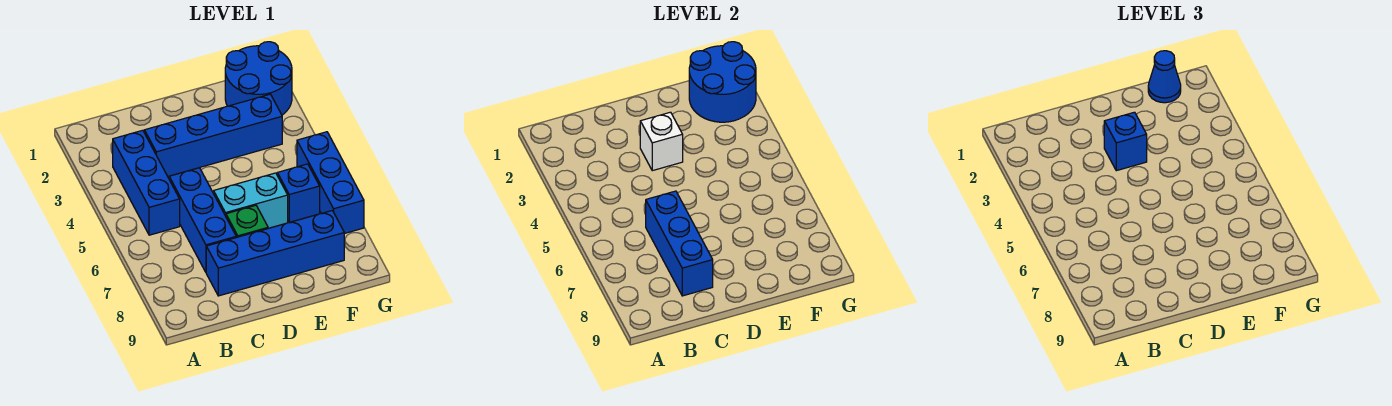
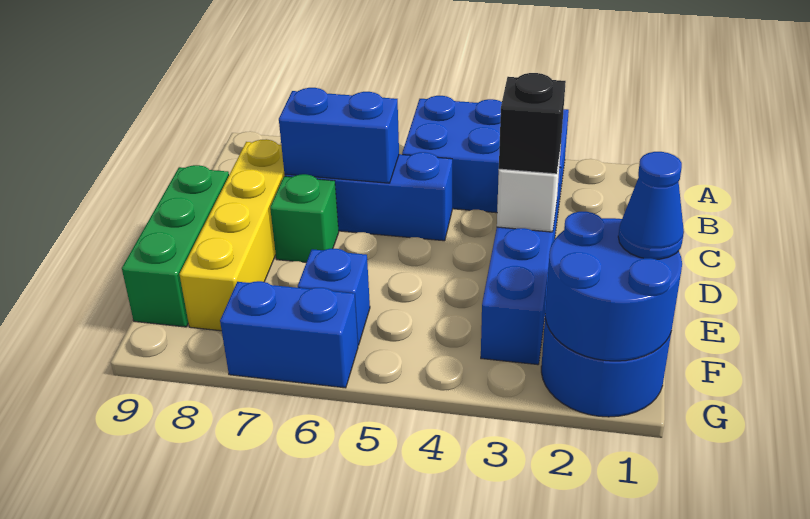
blue 1x3 brick [113,130,180,235] -> blue 2x3 brick [402,96,569,213]
blue 1x3 brick [646,191,713,296] -> blue 1x2 brick [279,88,399,183]
blue 1x4 brick [206,211,344,296] -> yellow 1x4 brick [180,139,285,331]
blue 1x1 brick [1104,112,1147,171] -> black 1x1 brick [499,73,566,174]
cyan 1x2 brick [214,173,288,228] -> none
none -> green 1x3 brick [122,165,229,327]
blue 1x3 brick [297,132,364,234] -> blue 1x2 brick [220,281,358,388]

